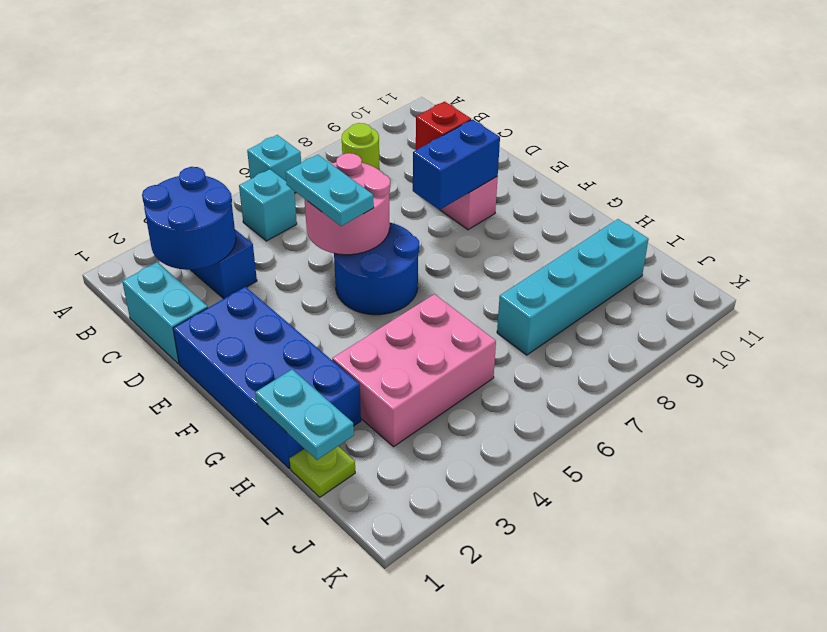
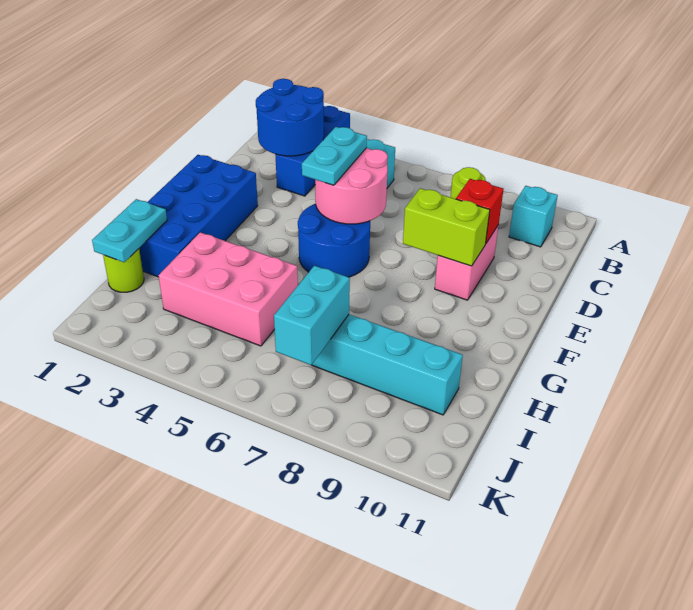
cyan 1x1 brick [247,135,301,193] -> cyan 1x1 brick moved to [509,186,558,247]
cyan 1x2 brick [122,262,208,364] -> cyan 1x2 brick moved to [274,266,350,365]
blue 1x2 brick [413,119,500,210] -> lime 1x2 brick [403,188,490,266]
lime 1x1 plate [290,446,355,497] -> lime 1x1 round brick [103,249,144,292]

